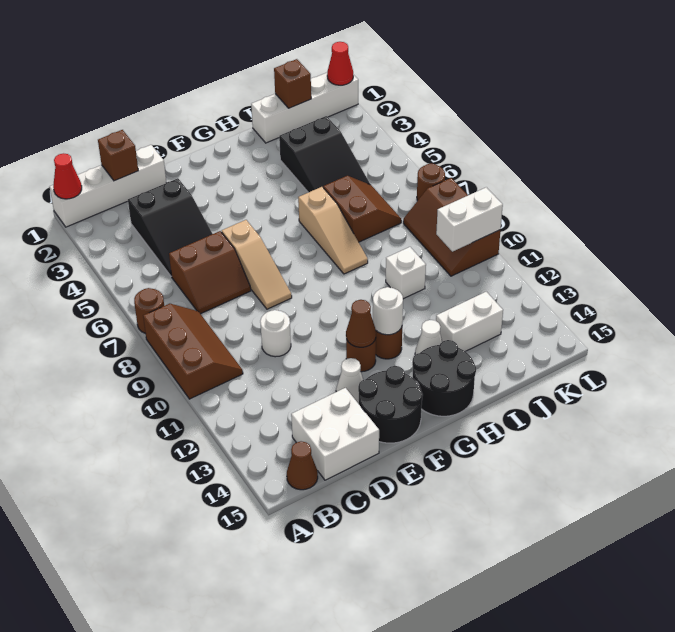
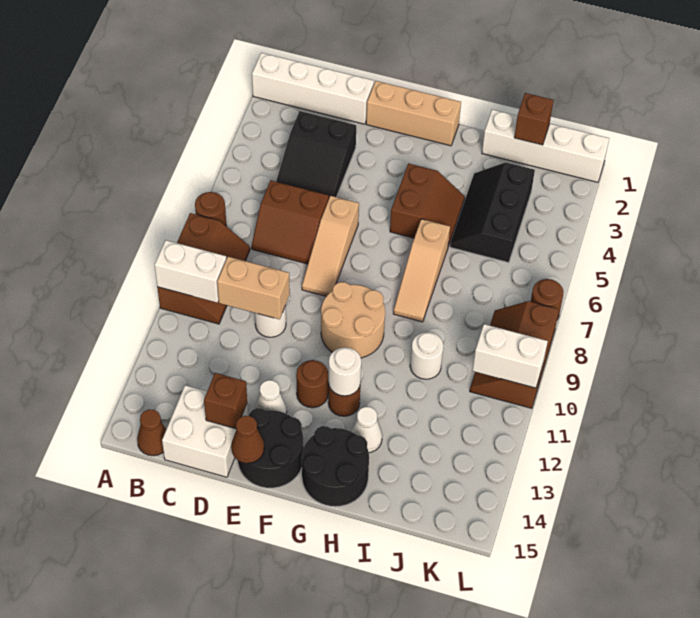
red 1x1 cone [53,153,82,199] -> none
brown 1x1 brick [98,130,138,181] -> brown 1x1 brick moved to [204,373,247,429]
none -> tan 1x2 brick [217,257,290,319]
none -> tan 1x3 brick [366,81,461,146]
none -> tan 2x2 round brick [321,282,385,358]
brown 1x1 cone [346,300,376,347] -> brown 1x1 cone moved to [231,416,264,463]
black 2x3 slope [279,116,370,192] -> black 2x3 slope turned to [450,162,535,263]
brown 2x2 slope [323,176,401,242] -> brown 2x2 slope moved to [390,164,465,246]
white 1x1 brick [386,247,426,299] -> white 1x1 round brick [410,332,443,379]
white 1x2 brick [436,292,503,352] -> white 1x2 brick moved to [155,240,226,303]
red 1x1 cone [327,42,353,85] -> none

